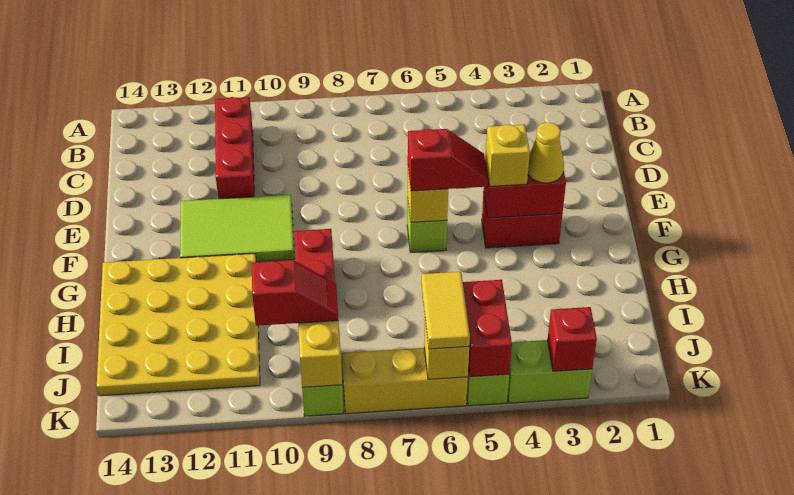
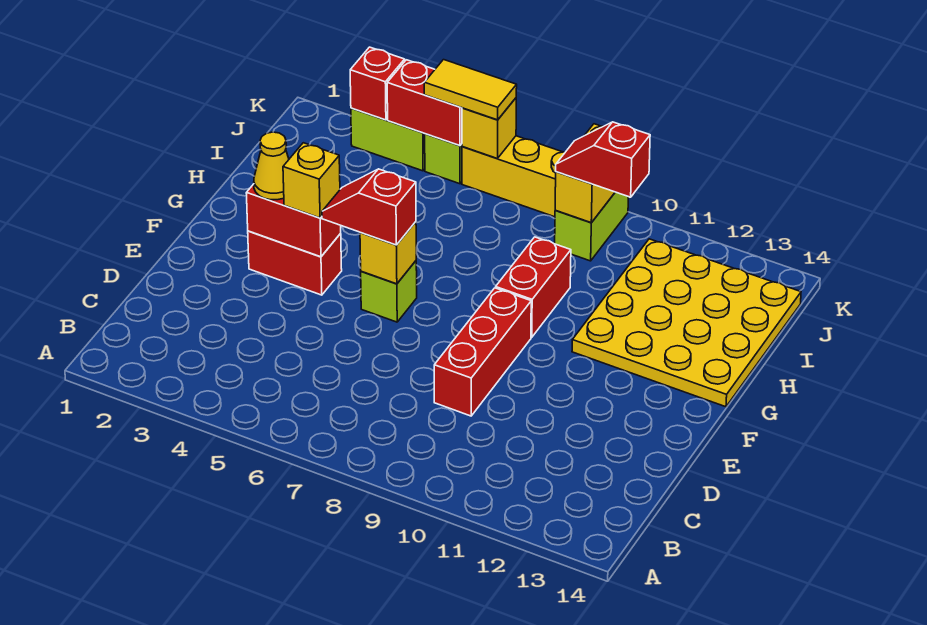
red 1x3 brick [215,97,254,199] -> red 1x3 brick moved to [434,288,531,416]
lime 2x3 tile [180,195,294,262] -> none
red 1x2 brick [463,280,512,377] -> red 1x2 brick turned to [387,60,462,146]
yellow 1x2 tile [421,272,470,349] -> yellow 1x2 tile turned to [424,60,517,120]

